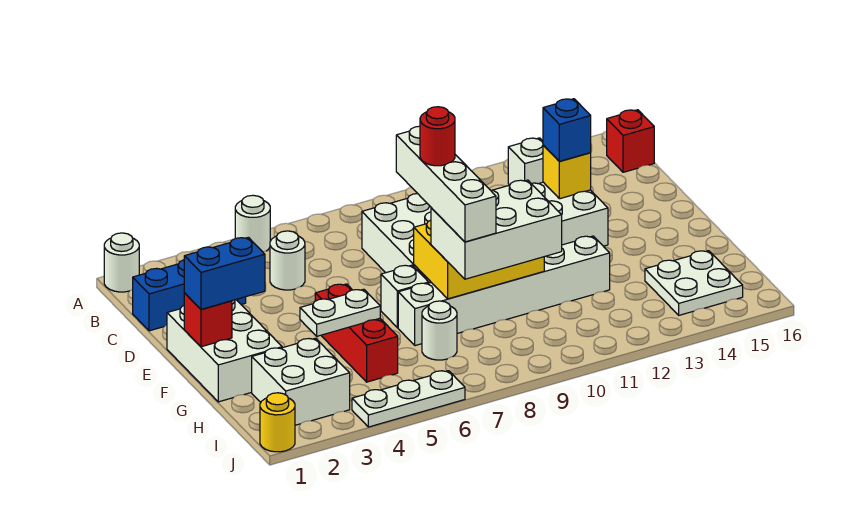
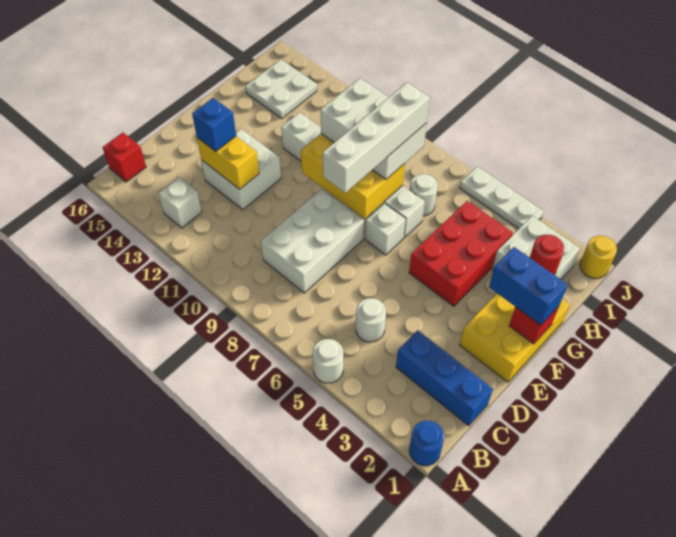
white 1x1 round brick [104,233,139,292] -> blue 1x1 round brick [409,421,444,466]
yellow 1x1 brick [543,145,591,199] -> yellow 1x2 brick [197,136,259,189]
white 2x3 brick [167,300,282,402] -> yellow 2x3 brick [460,294,570,382]
red 1x3 brick [315,284,398,382] -> red 2x3 brick [409,201,513,306]
red 1x1 round brick [420,107,455,166] -> red 1x1 round brick moved to [530,235,564,275]
white 1x2 plate [300,289,380,336] -> none

